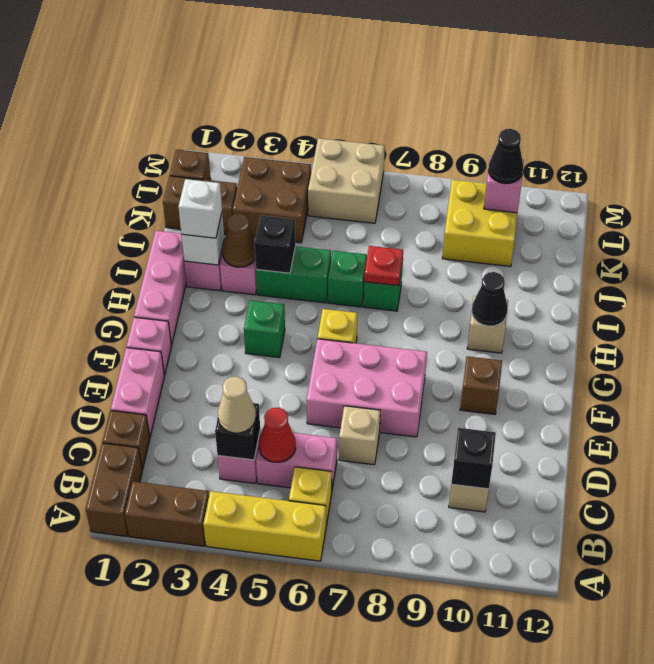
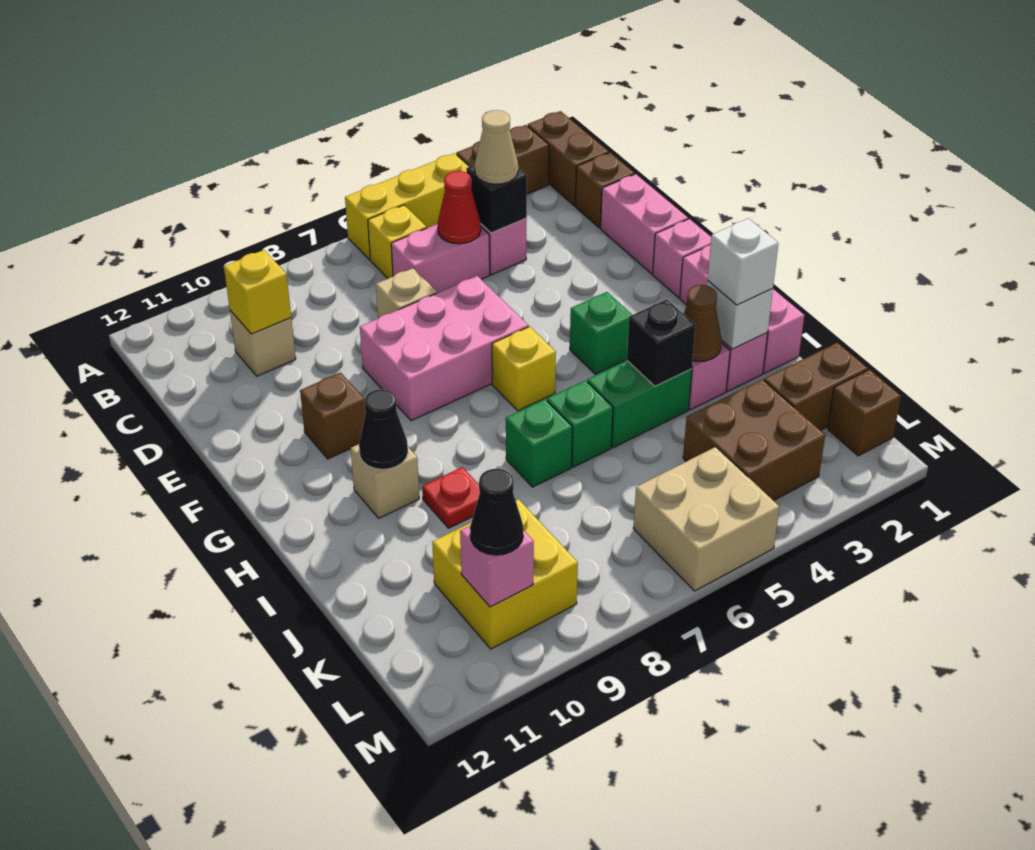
black 1x1 brick [451,428,496,489] -> yellow 1x1 brick [224,250,291,334]
red 1x1 plate [364,246,403,286] -> red 1x1 plate moved to [422,467,480,528]

